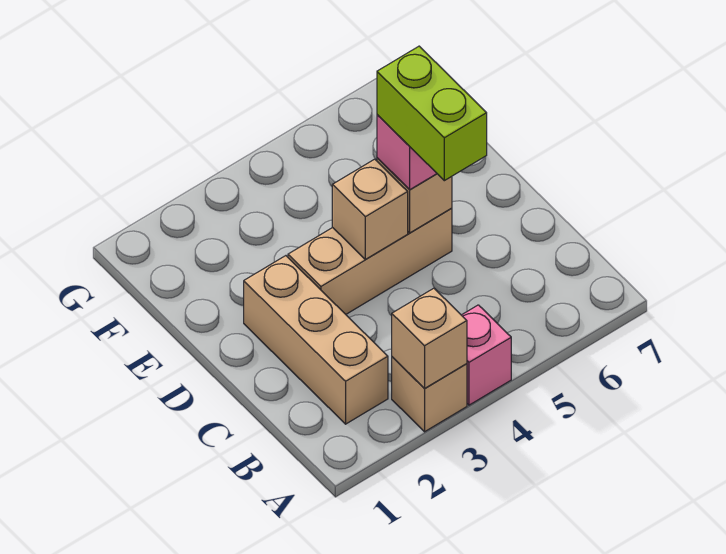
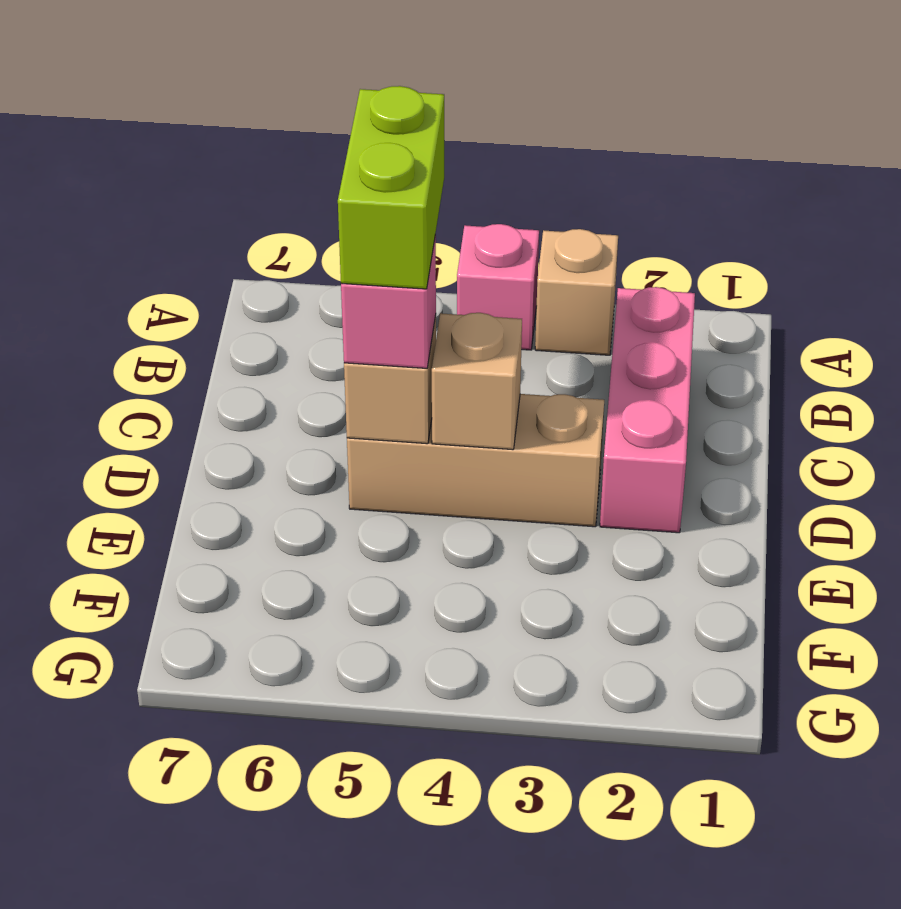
tan 1x1 brick [392,288,467,389] -> none
tan 1x3 brick [244,256,388,424] -> pink 1x3 brick [600,287,695,533]

